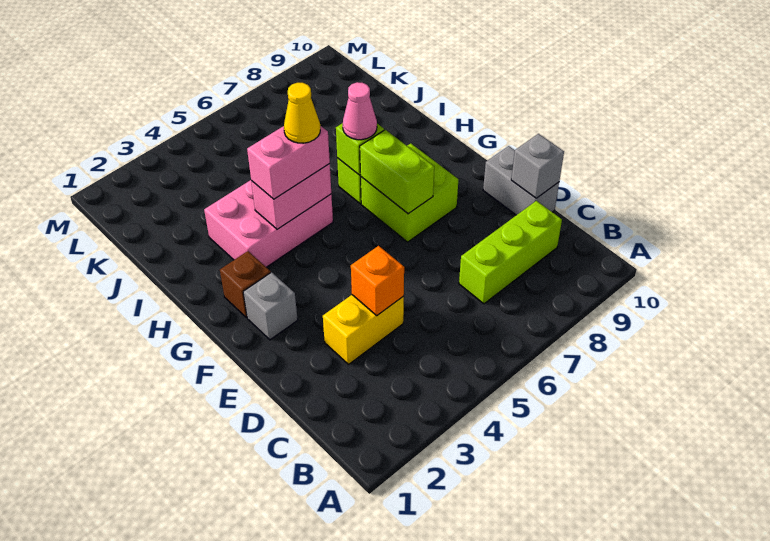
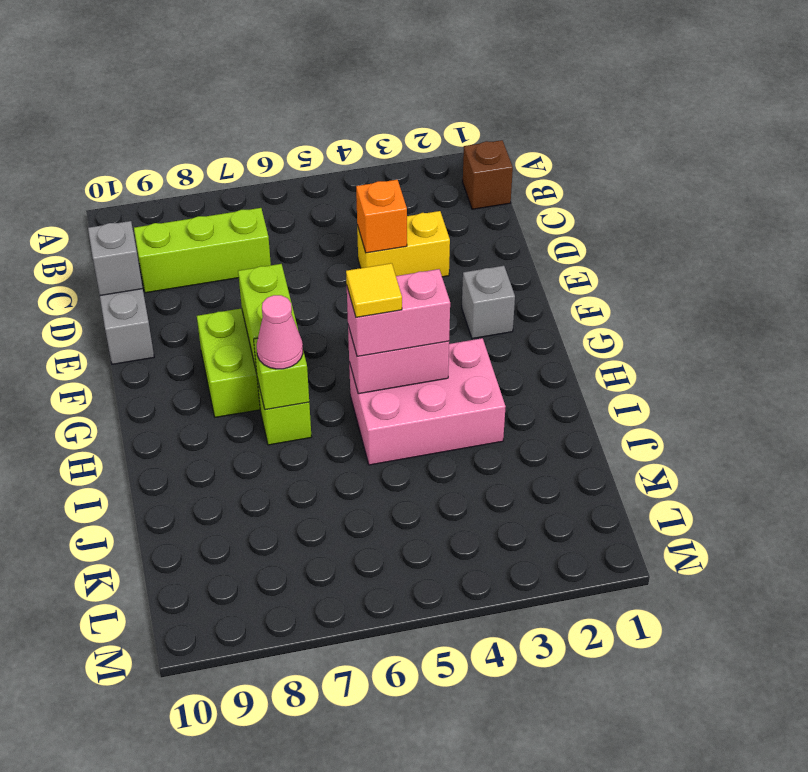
brown 1x1 brick [220,251,271,318] -> brown 1x1 brick moved to [463,140,513,209]
yellow 1x1 cone [284,83,320,143] -> yellow 1x1 tile [346,263,402,317]

